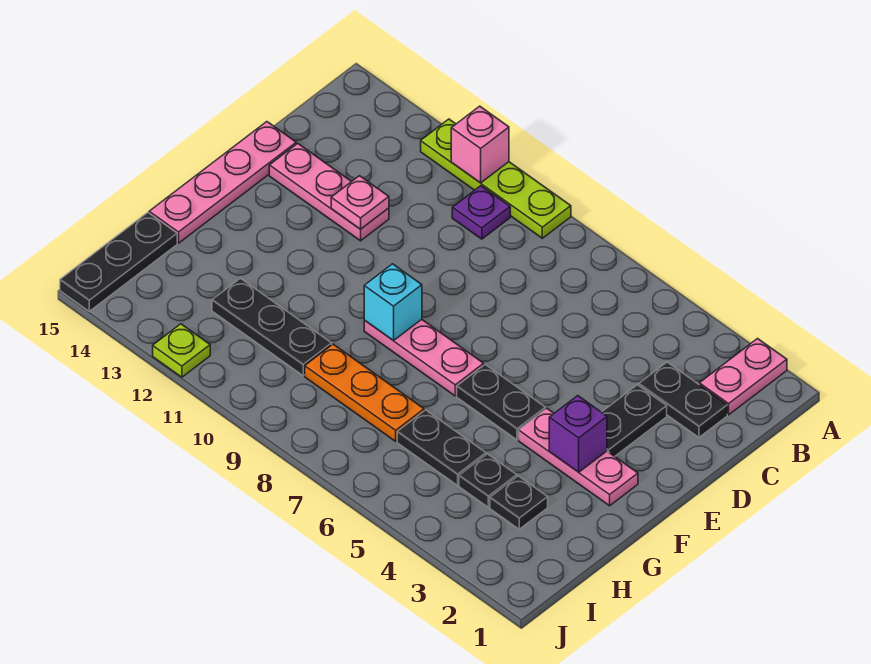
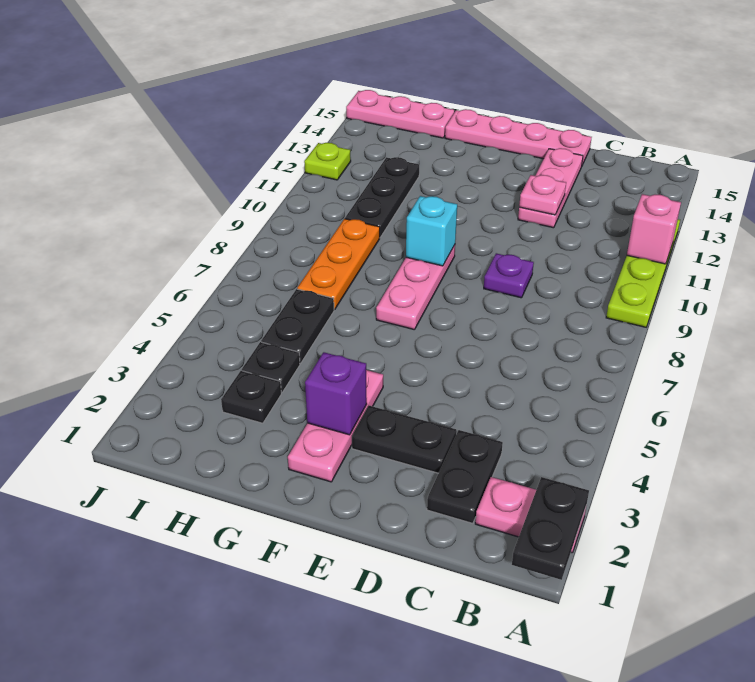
purple 1x1 plate [452,186,510,239] -> purple 1x1 plate moved to [484,253,534,298]
black 1x2 plate [457,365,545,440] -> black 1x2 plate moved to [512,477,589,580]
black 1x3 plate [60,213,177,311] -> pink 1x3 plate [346,90,454,138]

